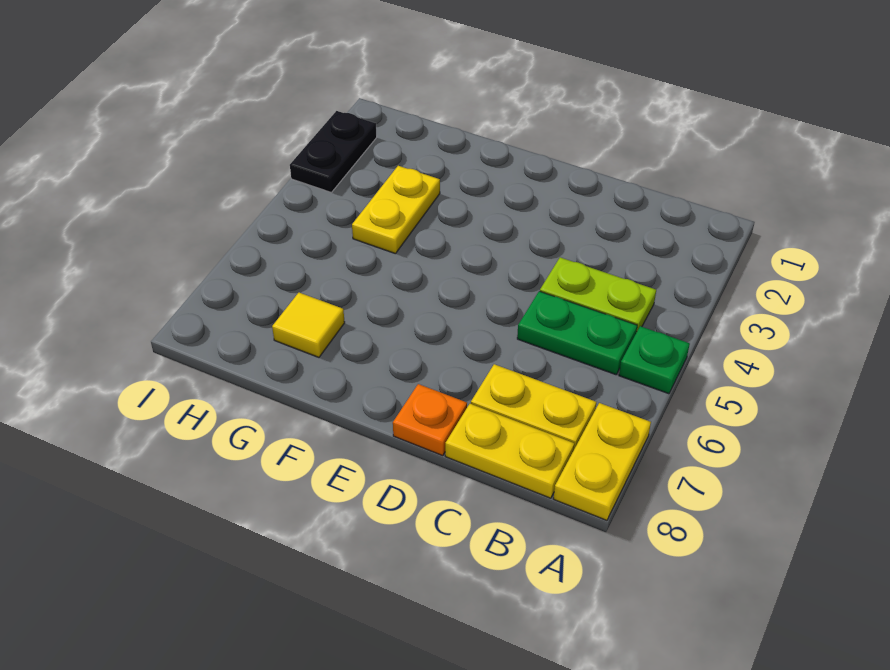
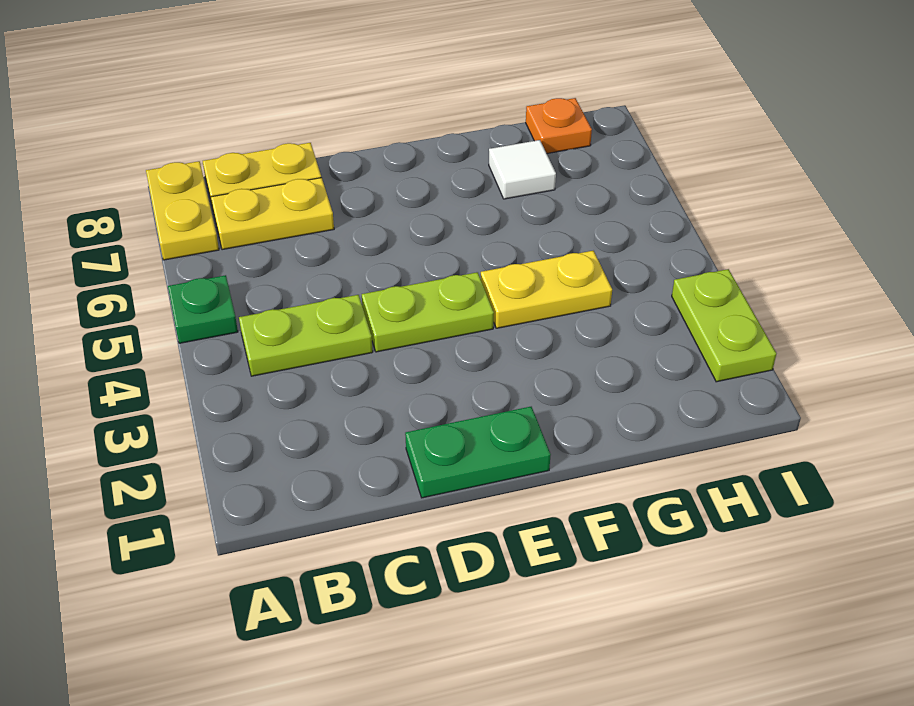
green 1x2 plate [517,291,637,375] -> green 1x2 plate moved to [405,407,551,498]
none -> lime 1x2 plate [362,272,494,352]
orange 1x1 plate [393,384,467,456] -> orange 1x1 plate moved to [526,98,592,153]
yellow 1x2 plate [352,166,440,254] -> yellow 1x2 plate turned to [481,251,612,328]
yellow 1x1 tile [272,293,345,357] -> white 1x1 tile [489,140,556,199]
black 1x2 plate [290,111,377,192] -> lime 1x2 plate [672,269,776,382]

